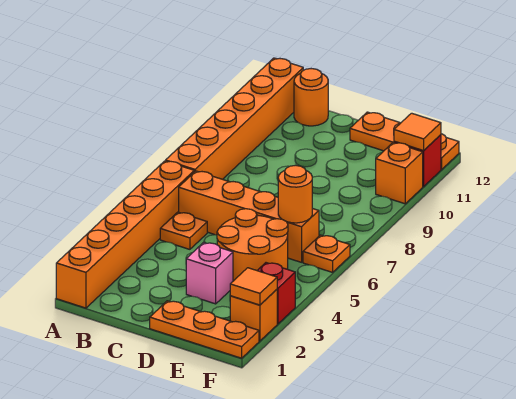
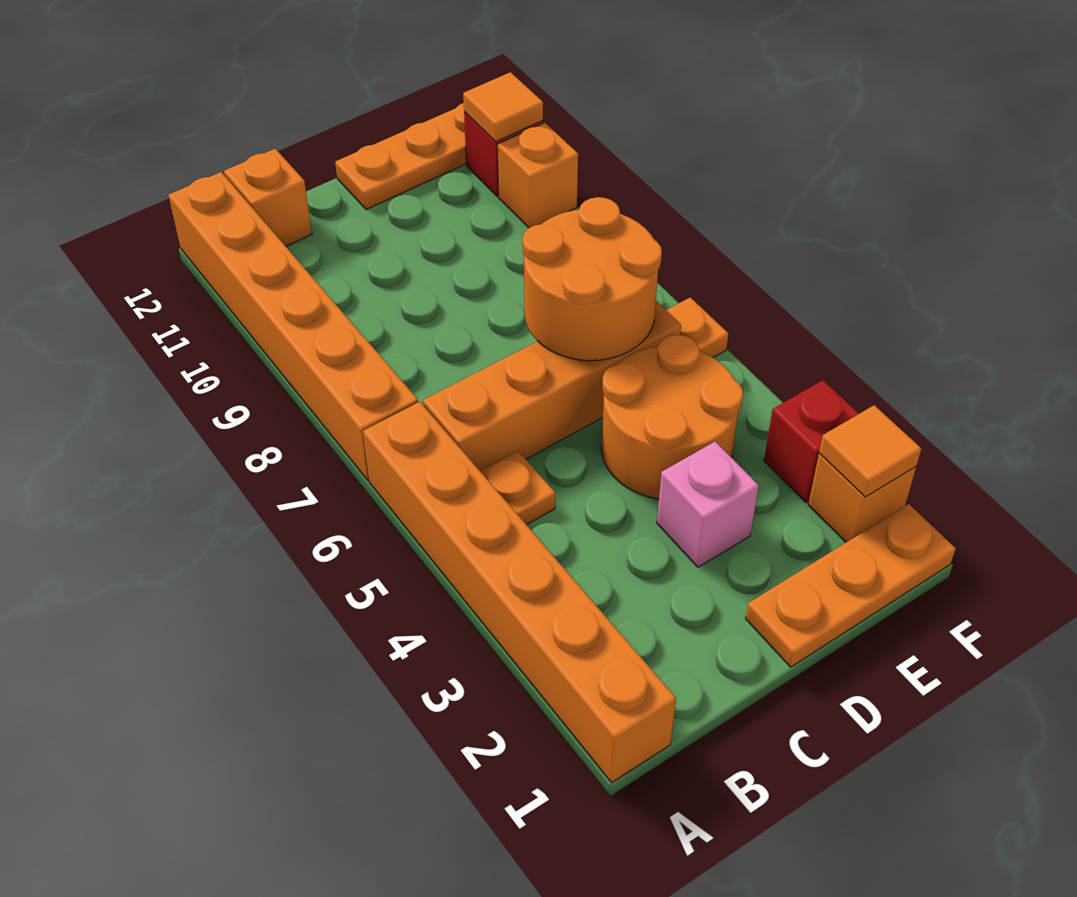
orange 1x1 round brick [294,69,328,126] -> orange 1x1 brick [224,149,312,246]
orange 1x1 round brick [278,165,312,223] -> orange 2x2 round brick [523,197,662,361]

